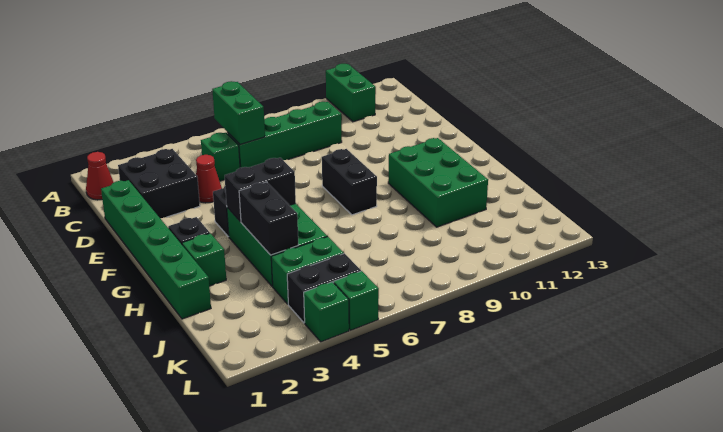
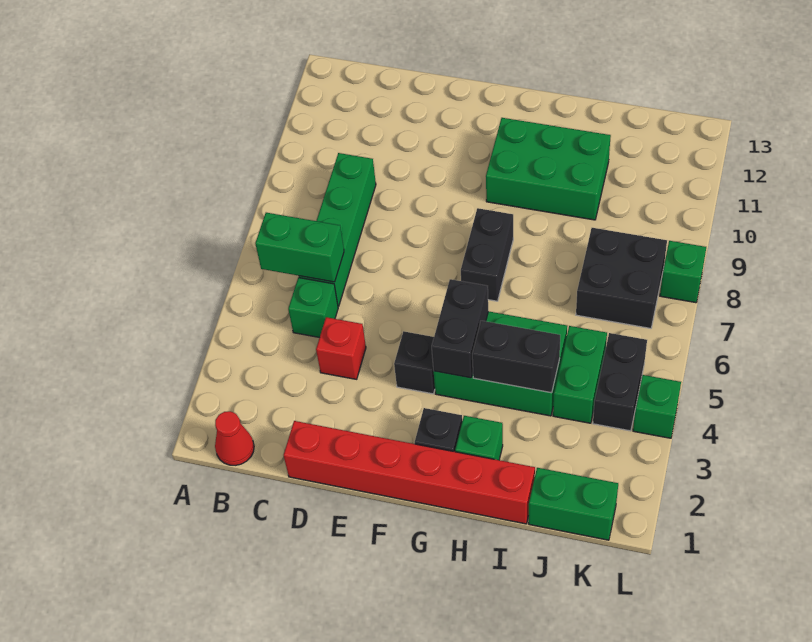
green 1x2 brick [326,64,376,122] -> green 1x2 brick moved to [529,468,618,540]
black 2x2 brick [118,149,200,218] -> black 2x2 brick moved to [576,228,667,328]
green 1x6 brick [101,180,211,319] -> red 1x6 brick [284,421,535,524]
red 1x1 cone [196,155,222,203] -> red 1x1 brick [316,317,366,379]
black 1x2 brick [322,149,377,215] -> black 1x2 brick turned to [461,208,513,301]
green 1x1 brick [334,271,379,330] -> green 1x1 brick moved to [660,241,706,303]

